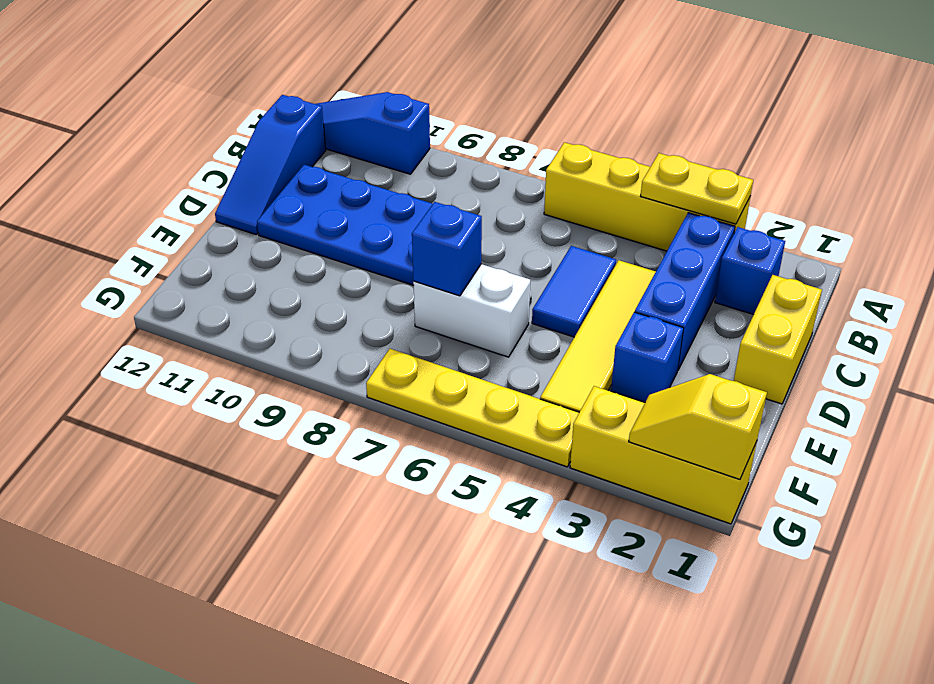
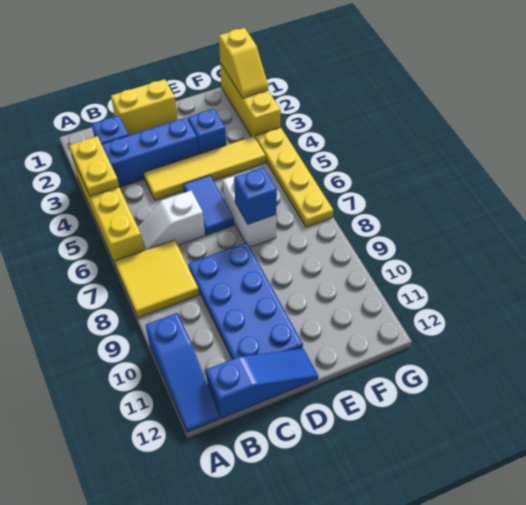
none -> yellow 2x2 tile [115,240,199,318]
none -> white 1x2 slope [138,191,205,251]
blue 1x2 tile [532,246,616,337] -> blue 1x2 tile turned to [183,175,234,235]

